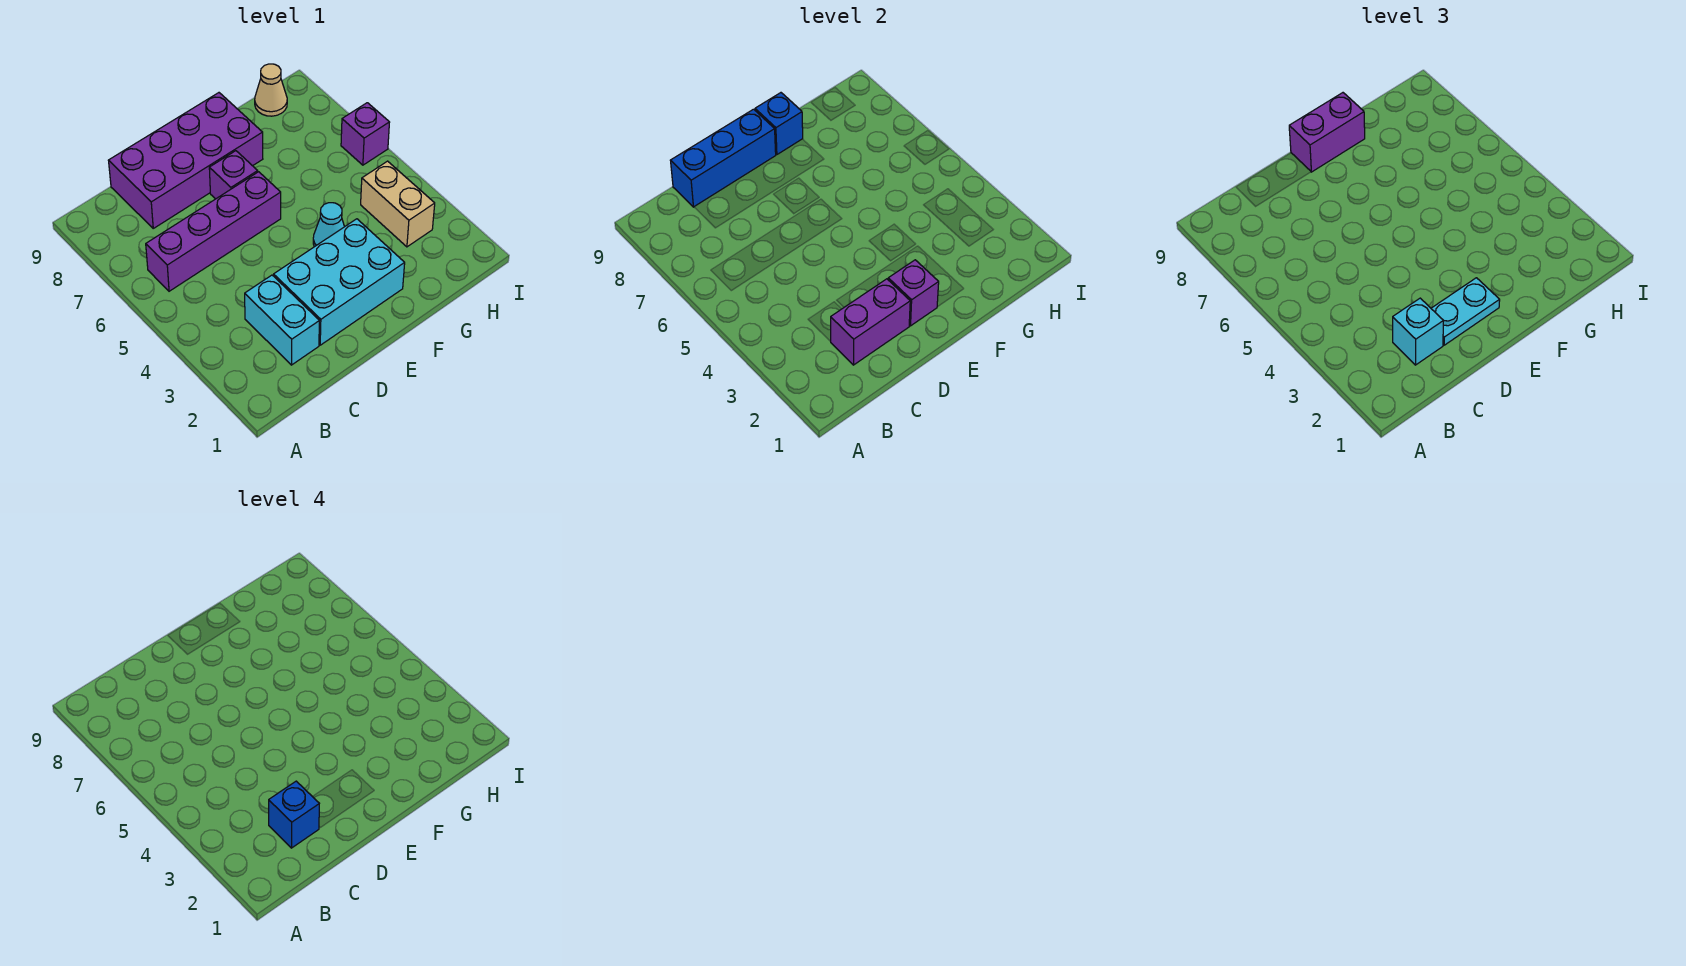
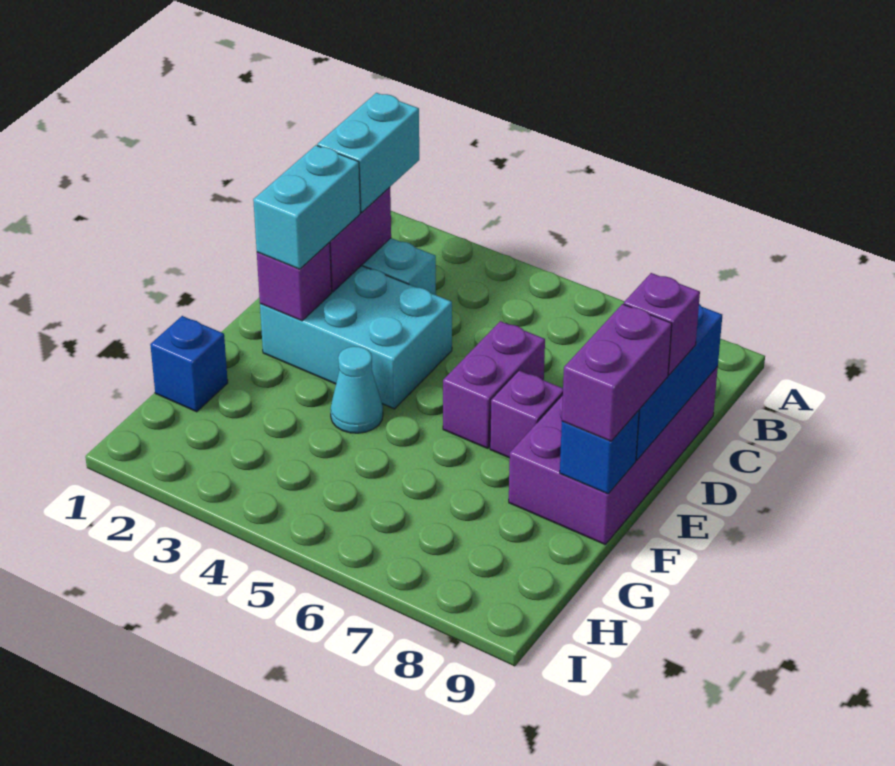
purple 1x4 brick [146,172,281,291] -> purple 1x2 brick [443,321,545,448]
cyan 1x1 brick [1393,298,1443,365] -> cyan 1x2 brick [317,93,419,212]
blue 1x1 brick [269,781,319,848] -> blue 1x1 brick moved to [150,316,228,412]
cyan 2x3 brick [274,219,405,345] -> cyan 2x3 brick turned to [260,265,452,409]
cyan 1x2 plate [1431,278,1500,345] -> cyan 1x2 brick [253,145,360,269]
tan 1x2 brick [361,161,435,247] -> none
tan 1x1 cone [255,64,287,116] -> none
purple 1x1 brick [341,103,390,165] -> purple 1x1 brick moved to [624,273,700,375]

